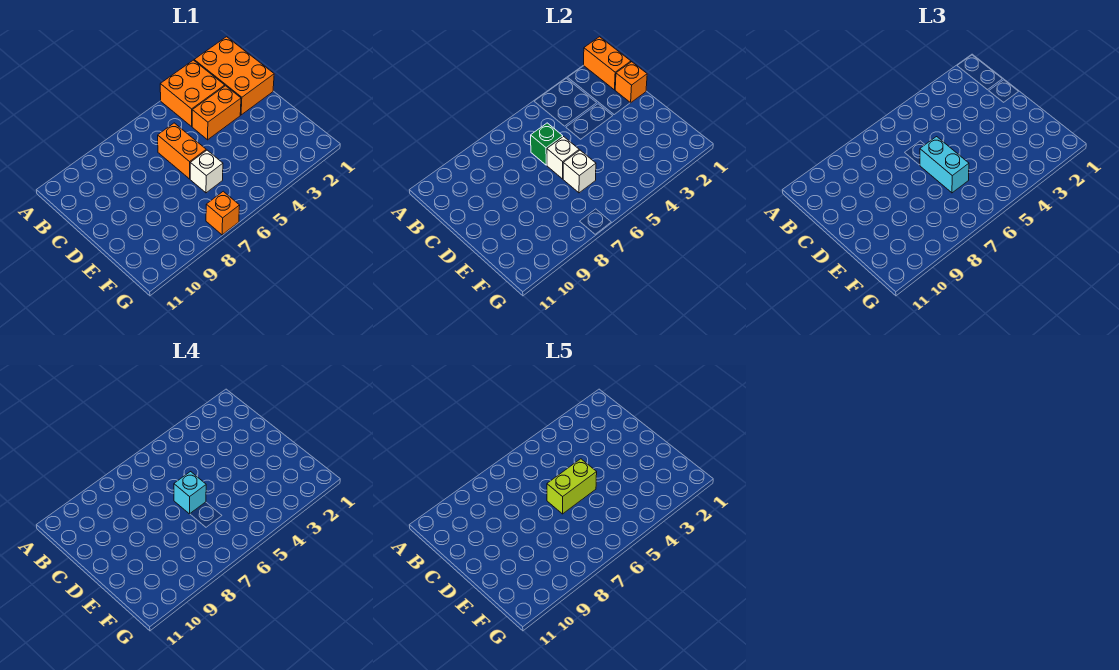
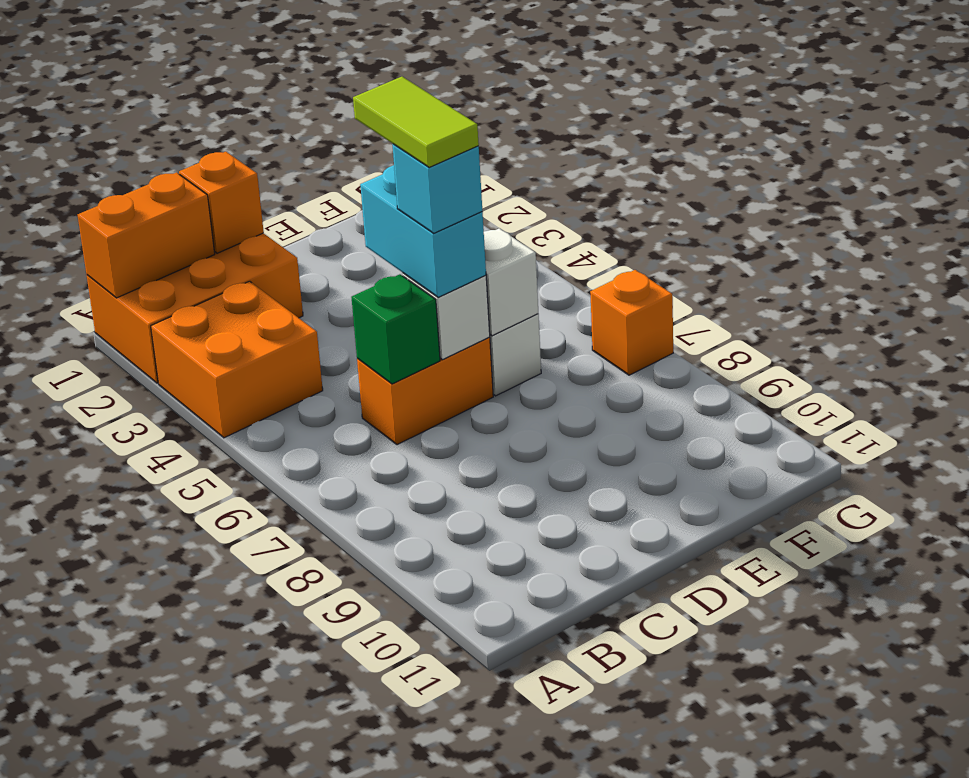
orange 1x2 brick [192,86,241,140] -> none
lime 1x2 brick [547,459,597,514] -> lime 1x2 tile [353,77,479,168]
cyan 1x2 brick [920,137,969,193] -> cyan 1x2 brick turned to [360,165,486,297]

